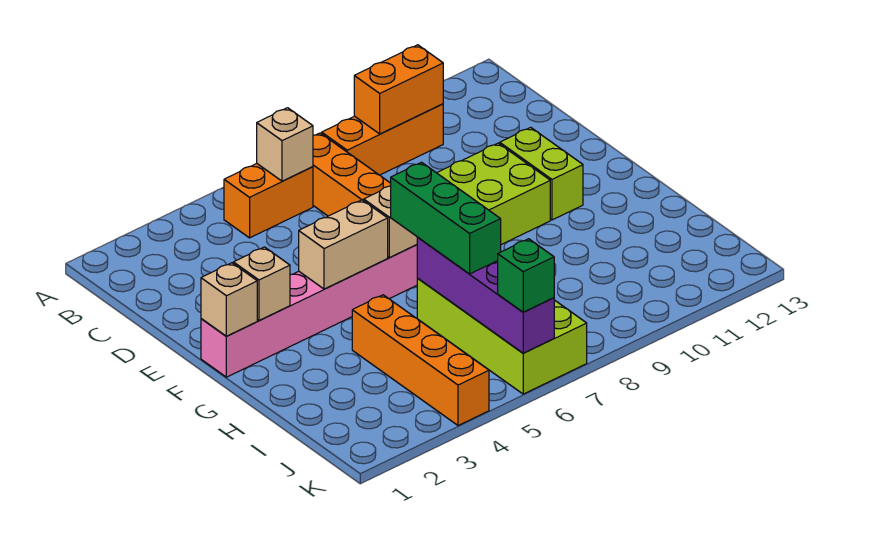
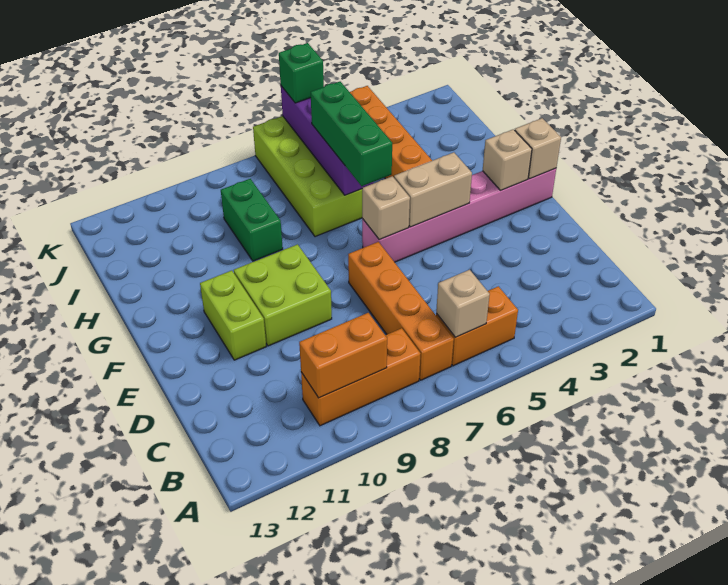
none -> green 1x2 brick [221,179,283,261]

